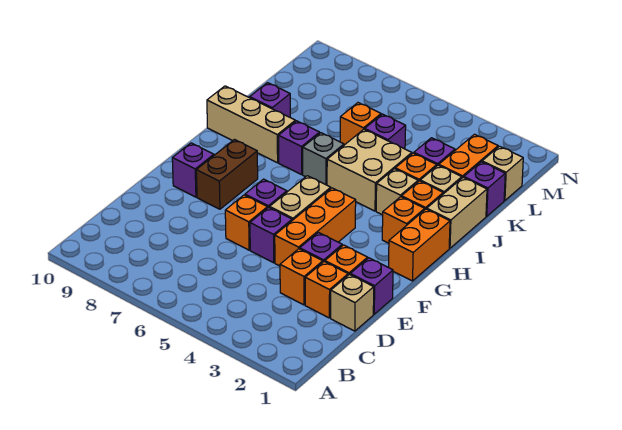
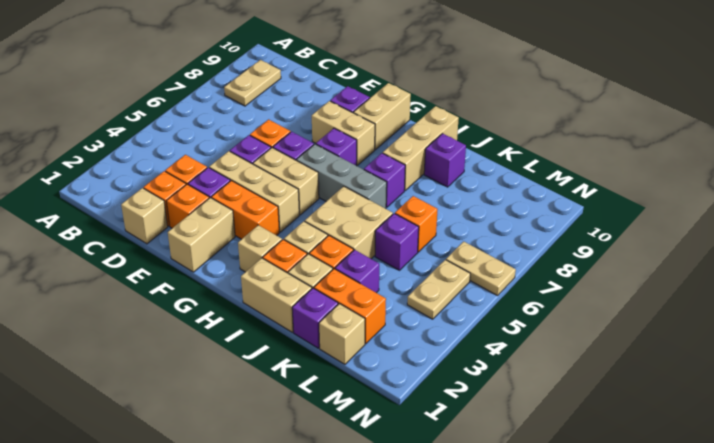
none -> tan 1x2 plate [224,60,281,106]
purple 1x1 brick [350,258,393,314] -> purple 1x1 brick moved to [316,128,357,166]
orange 1x3 brick [275,188,356,266] -> tan 1x3 brick [209,151,299,232]
none -> tan 1x2 brick [168,198,235,272]
brown 1x2 brick [196,140,258,209] -> tan 1x2 brick [312,101,375,165]
orange 1x2 brick [388,209,450,281] -> orange 1x2 brick moved to [211,181,279,239]
none -> tan 1x2 brick [353,83,411,150]
orange 1x1 brick [382,197,425,243] -> tan 1x1 brick [238,225,282,272]
grey 1x1 brick [303,133,344,185] -> grey 1x3 brick [296,144,387,209]
none -> tan 1x2 plate [407,260,470,319]
none -> tan 1x2 plate [446,242,516,296]

